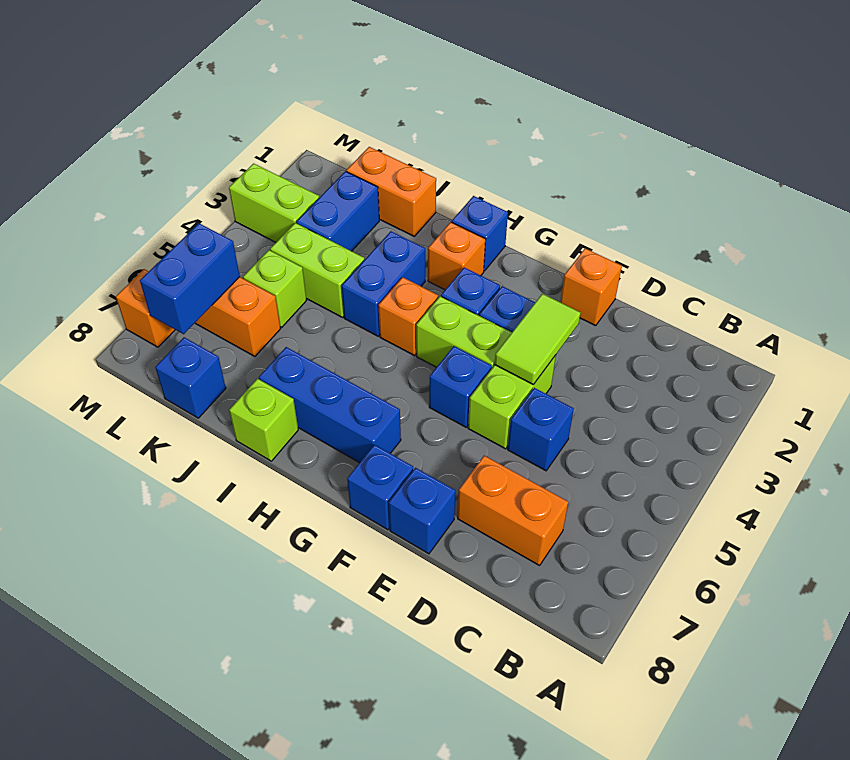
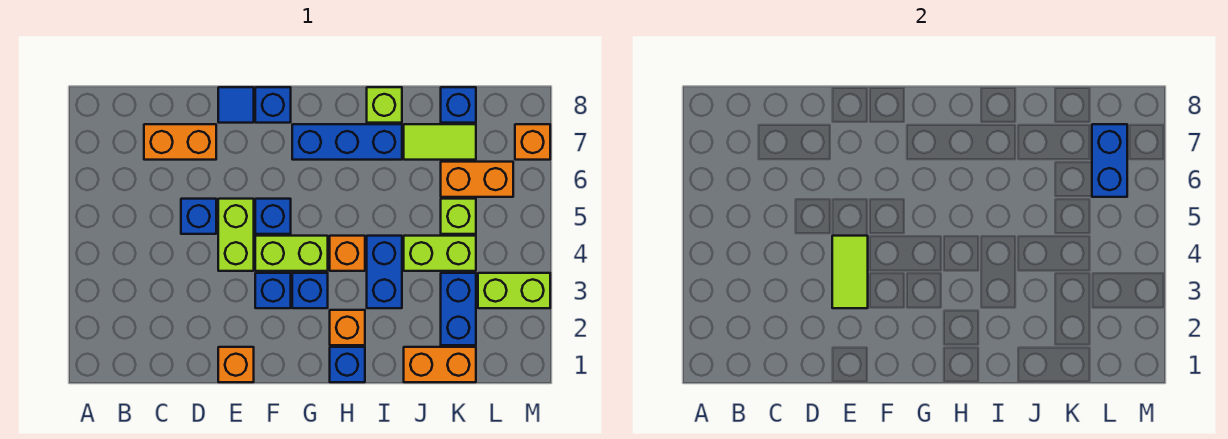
blue 1x1 brick [389,468,455,554] -> blue 1x1 tile [218,87,254,123]
none -> lime 1x2 tile [404,124,476,160]

